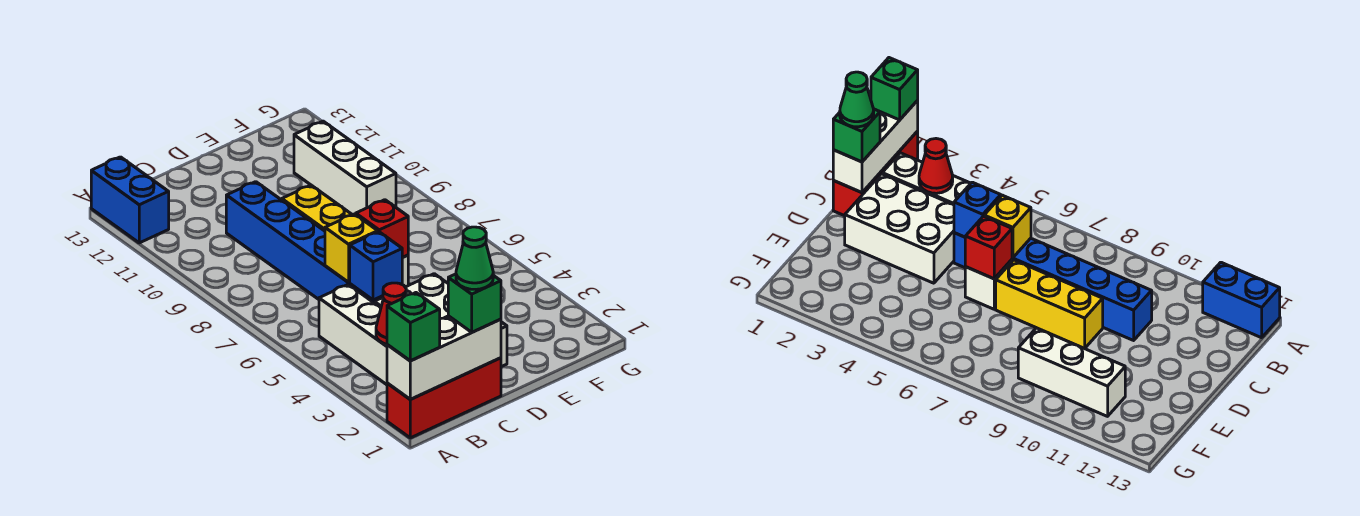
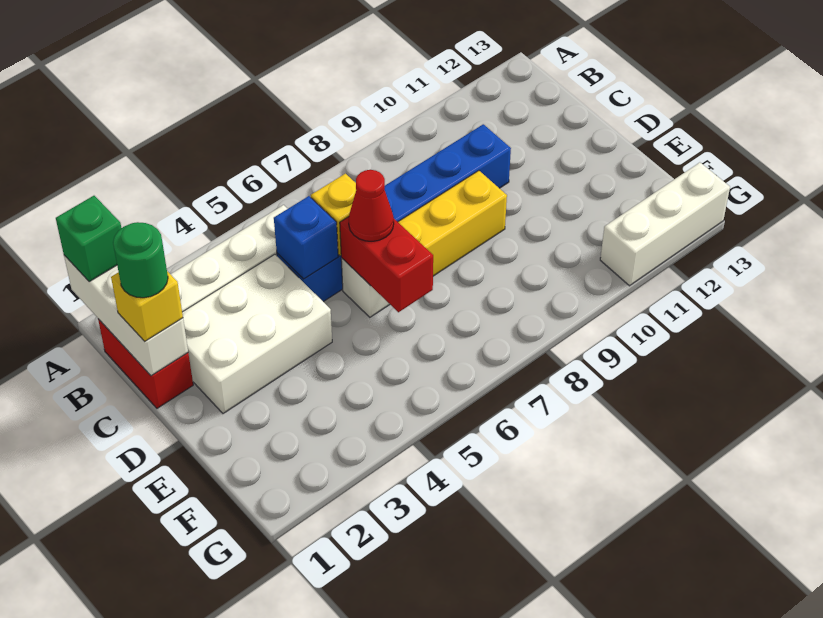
red 1x3 brick [387,358,501,438] -> red 1x2 brick [98,319,193,408]
blue 1x2 brick [91,157,169,243] -> none
red 1x1 cone [376,283,406,344] -> red 1x1 cone moved to [349,170,394,241]
green 1x1 brick [448,274,501,332] -> yellow 1x1 brick [111,271,183,341]
green 1x1 cone [456,227,493,289] -> green 1x1 round brick [113,222,168,298]
red 1x1 brick [356,200,408,257] -> red 1x2 brick [340,217,433,312]
white 1x3 brick [294,121,396,215] -> white 1x3 brick moved to [600,162,730,286]

